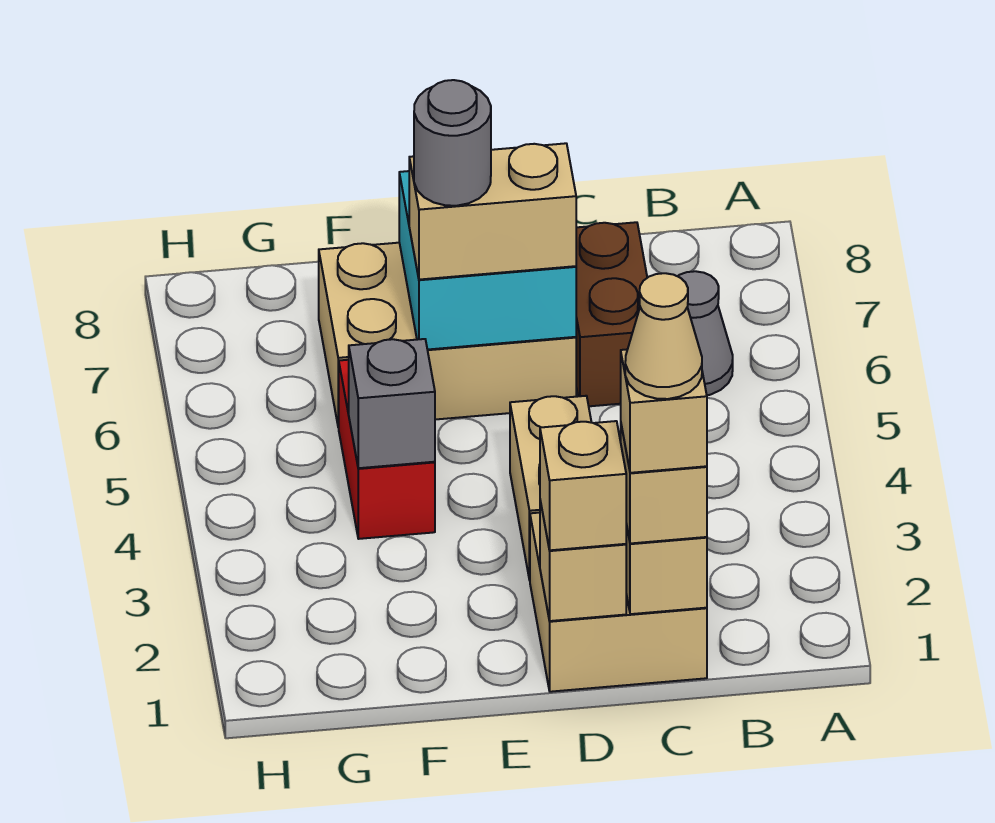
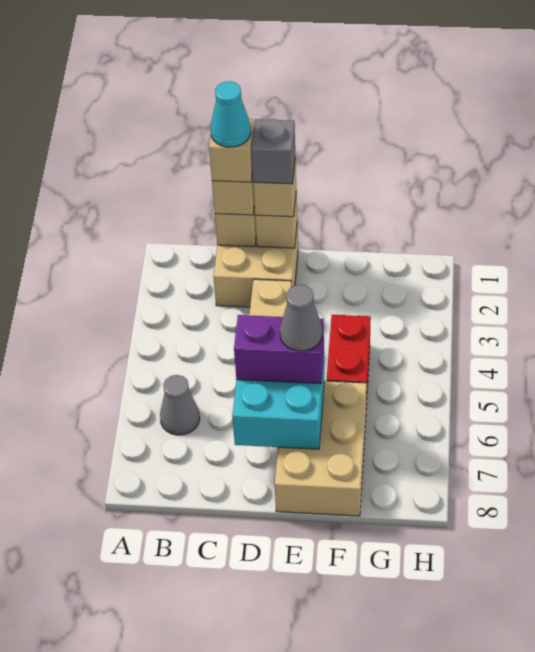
tan 1x1 cone [625,273,702,399] -> cyan 1x1 cone [211,81,251,147]
brown 1x2 brick [576,222,647,406] -> none
tan 2x3 brick [319,243,576,427] -> tan 2x3 brick turned to [275,381,367,516]
tan 1x2 brick [409,143,576,280] -> purple 1x2 brick [234,315,324,384]
grey 1x1 round brick [414,80,491,206] -> grey 1x1 cone [280,285,322,351]
grey 1x1 brick [349,339,435,468] -> grey 1x1 brick moved to [251,119,295,184]

